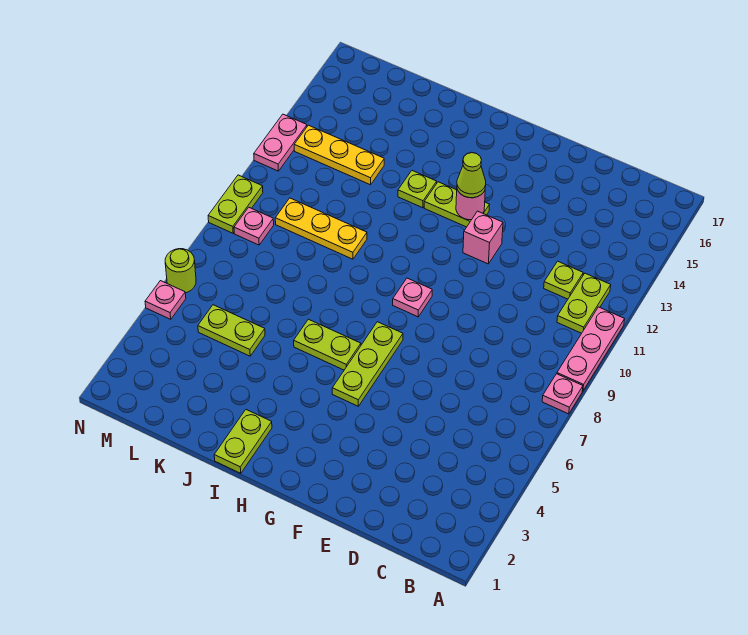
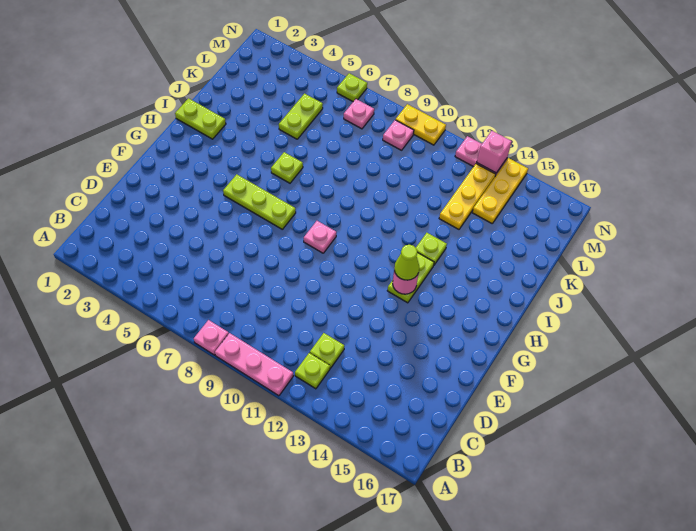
lime 1x2 plate [557,273,611,333] -> lime 1x1 plate [295,353,330,389]
pink 1x1 brick [463,211,503,264] -> pink 1x1 brick moved to [477,131,512,173]
lime 1x2 plate [294,319,361,370] -> lime 1x1 plate [271,152,303,183]
yellow 1x3 plate [275,198,367,259] -> yellow 1x3 plate moved to [472,158,528,224]
pink 1x1 plate [145,281,186,319] -> pink 1x1 plate moved to [344,99,374,129]
lime 1x1 round brick [165,249,196,293] -> lime 1x1 plate [337,73,367,101]
lime 1x2 plate [208,175,263,233] -> yellow 1x2 plate [396,104,446,145]

